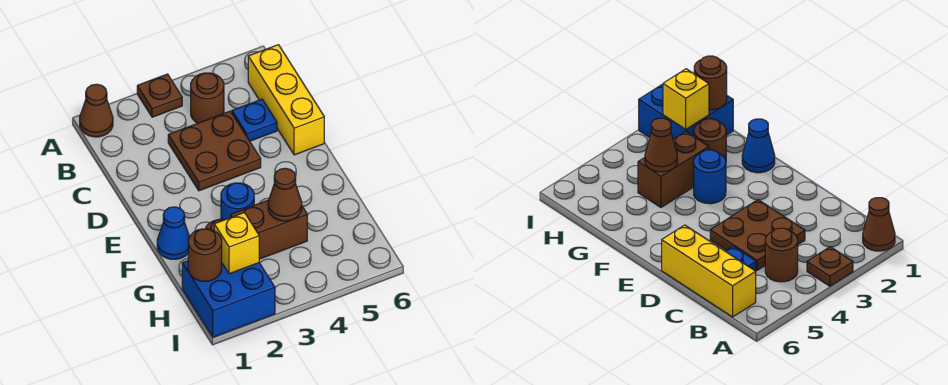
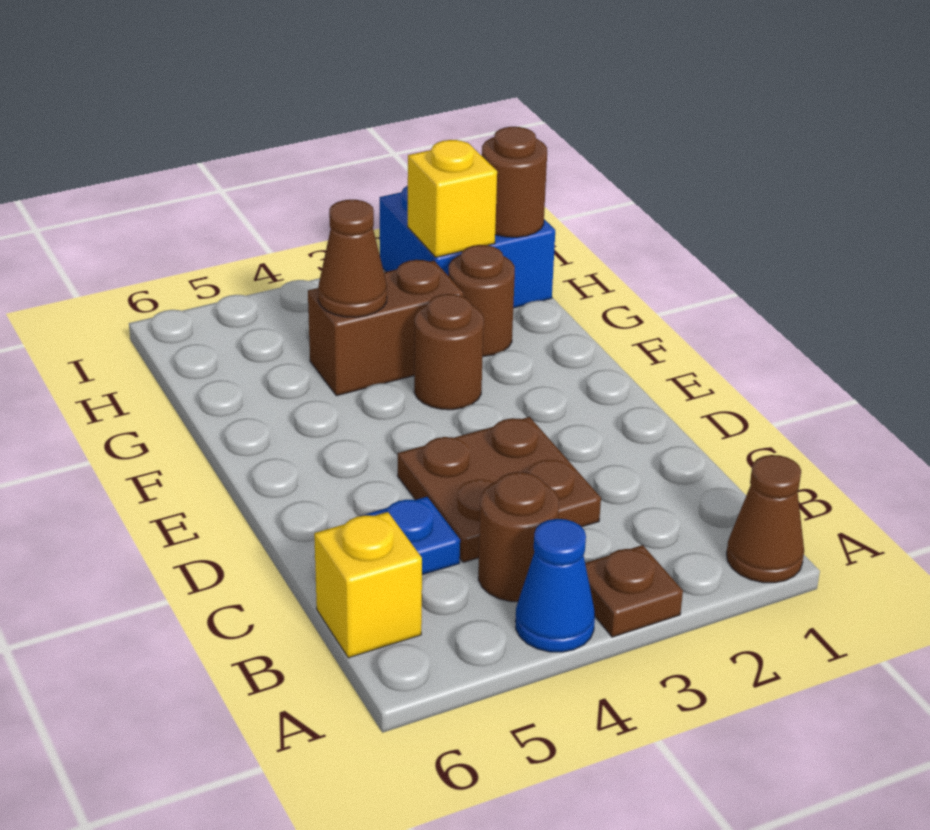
yellow 1x3 brick [248,45,324,155] -> yellow 1x1 brick [314,512,422,658]
blue 1x1 cone [157,207,189,259] -> blue 1x1 cone moved to [515,519,595,652]
blue 1x1 round brick [221,183,254,220] -> brown 1x1 round brick [414,294,484,410]

